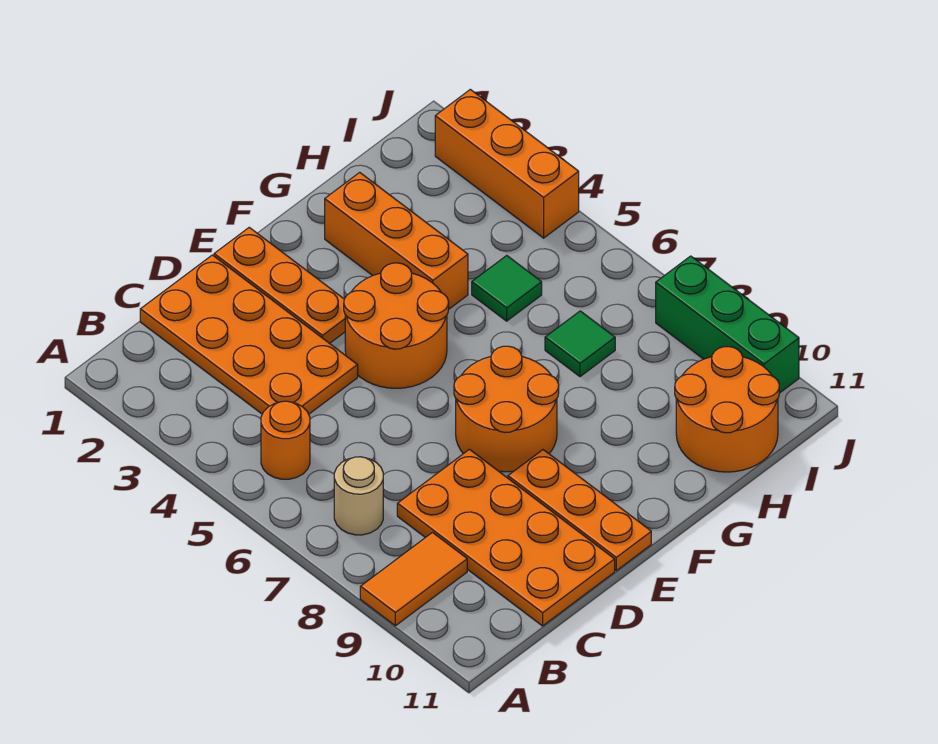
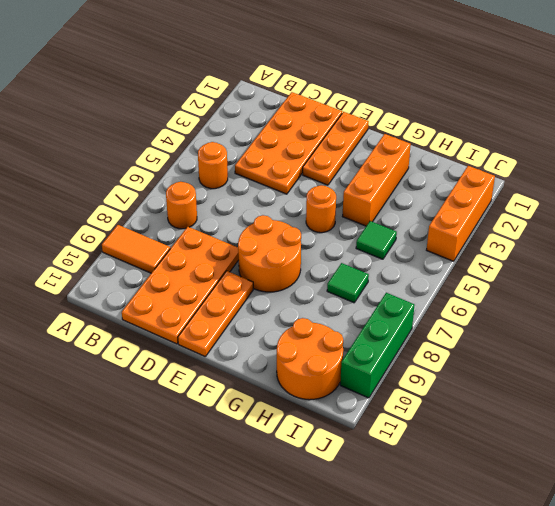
tan 1x1 round brick [334,457,383,535] -> orange 1x1 round brick [166,182,197,229]
orange 2x2 round brick [344,263,449,388] -> orange 1x1 round brick [306,185,336,233]

